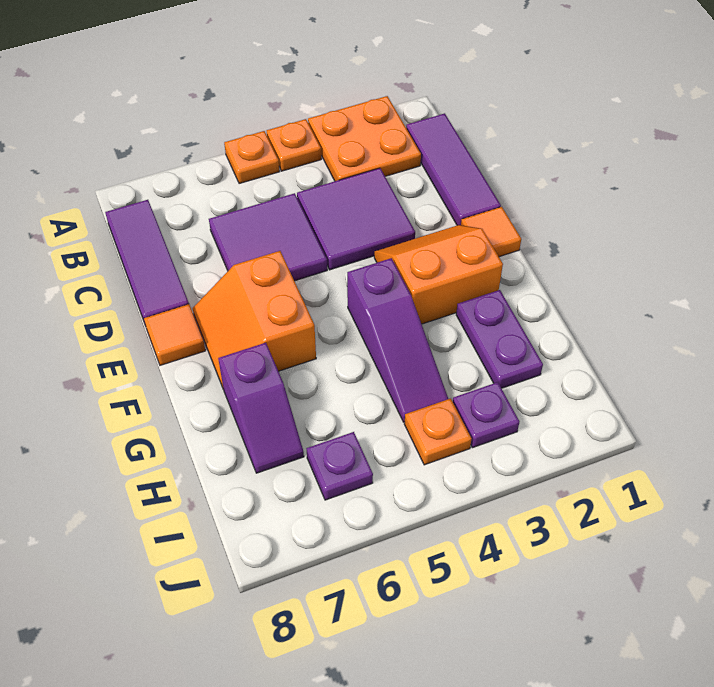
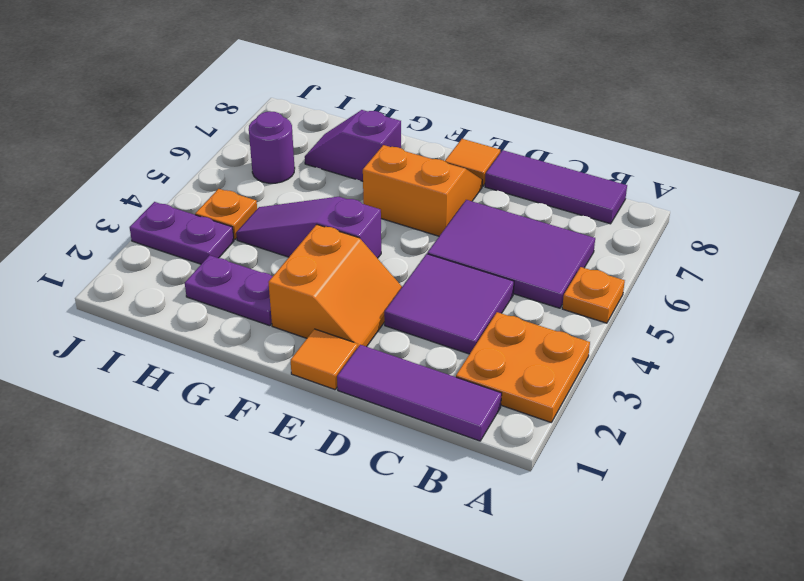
orange 1x1 plate [267,119,321,171] -> none
purple 2x2 tile [209,193,327,281] -> purple 2x3 tile [428,200,595,308]
purple 1x1 plate [453,382,519,448] -> purple 1x2 plate [130,202,234,264]
purple 1x1 plate [306,432,373,500] -> purple 1x1 round brick [249,111,295,183]

